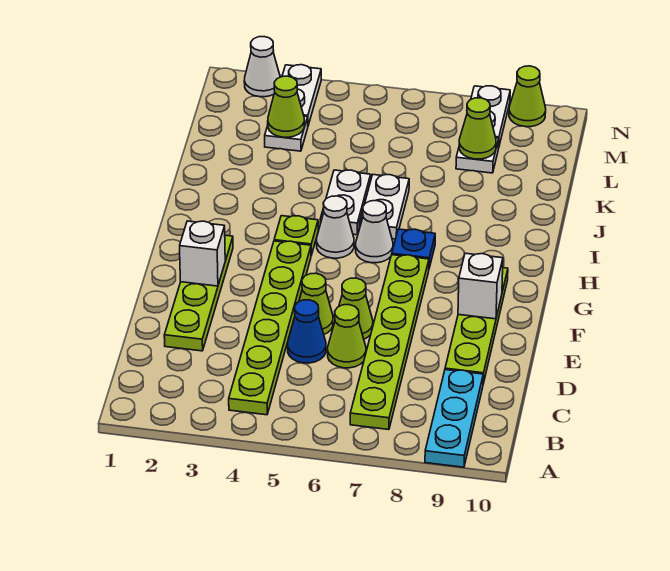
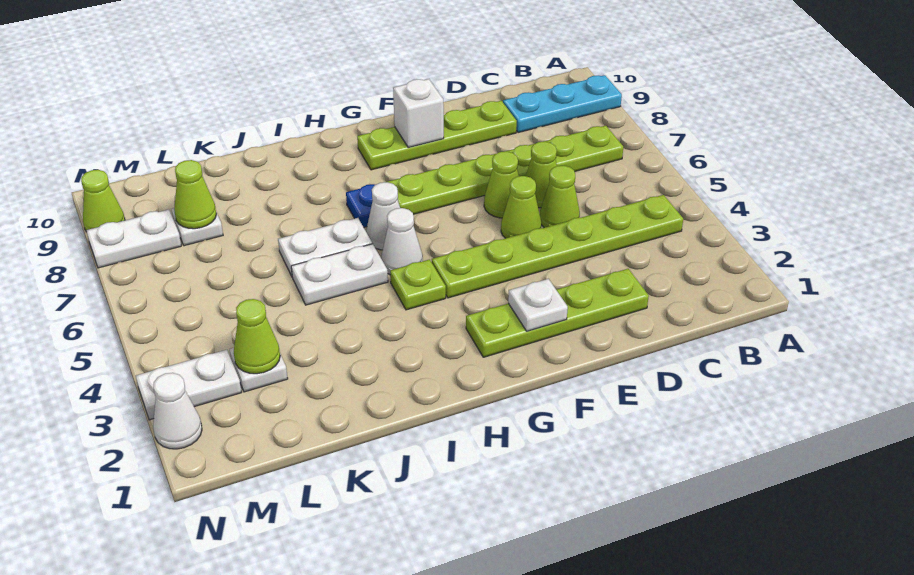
blue 1x1 cone [288,300,326,363] -> lime 1x1 cone [540,166,580,228]
white 1x1 brick [180,221,225,286] -> white 1x1 plate [508,279,568,331]

